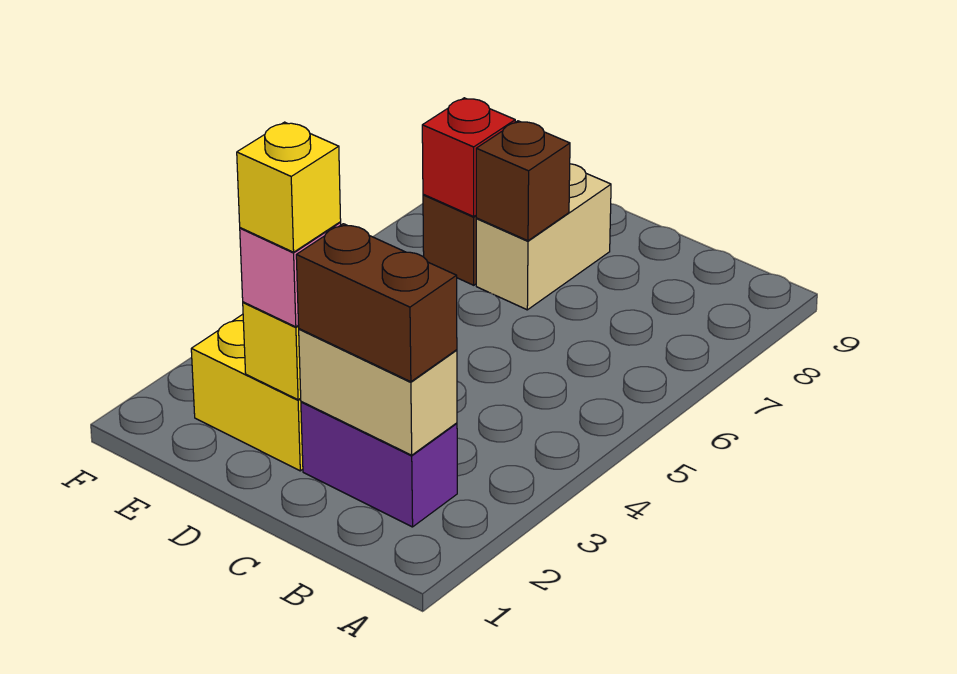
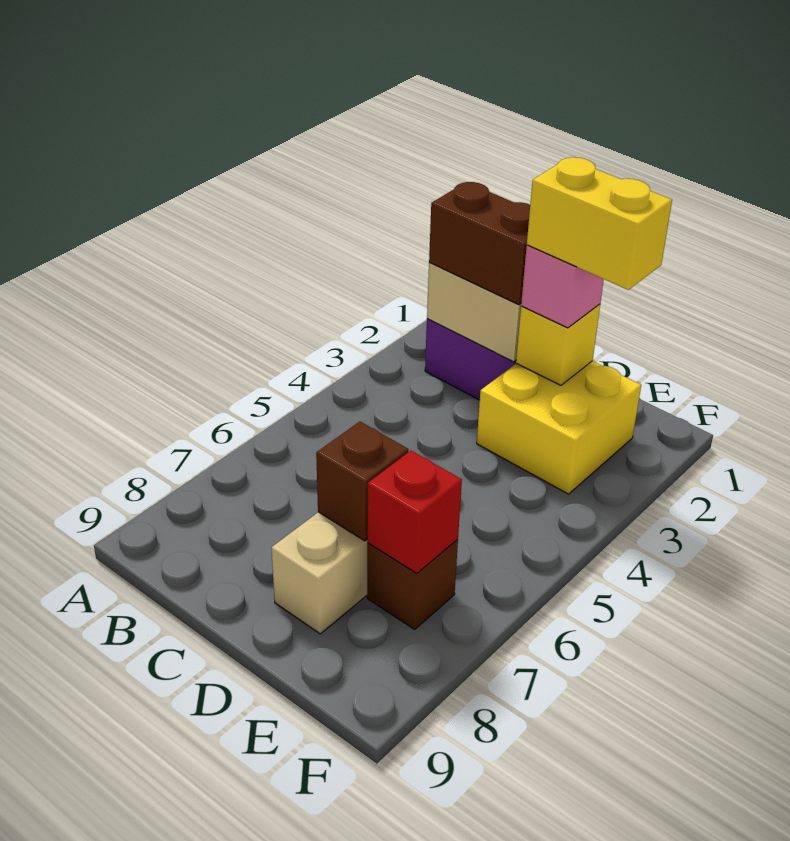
yellow 1x1 brick [237,122,341,252] -> yellow 1x2 brick [527,157,672,290]

